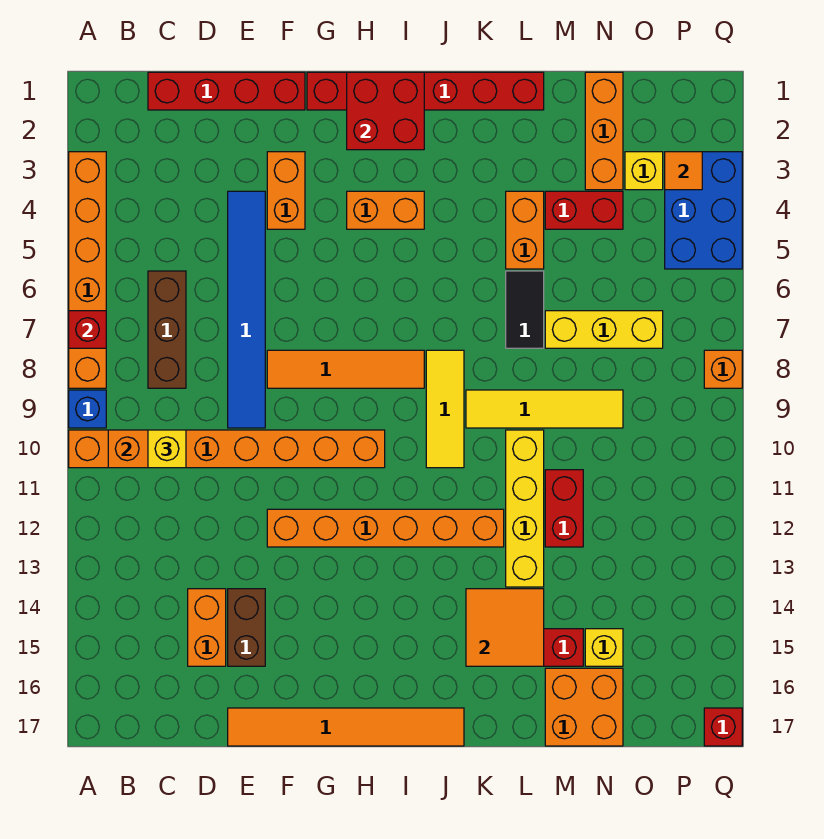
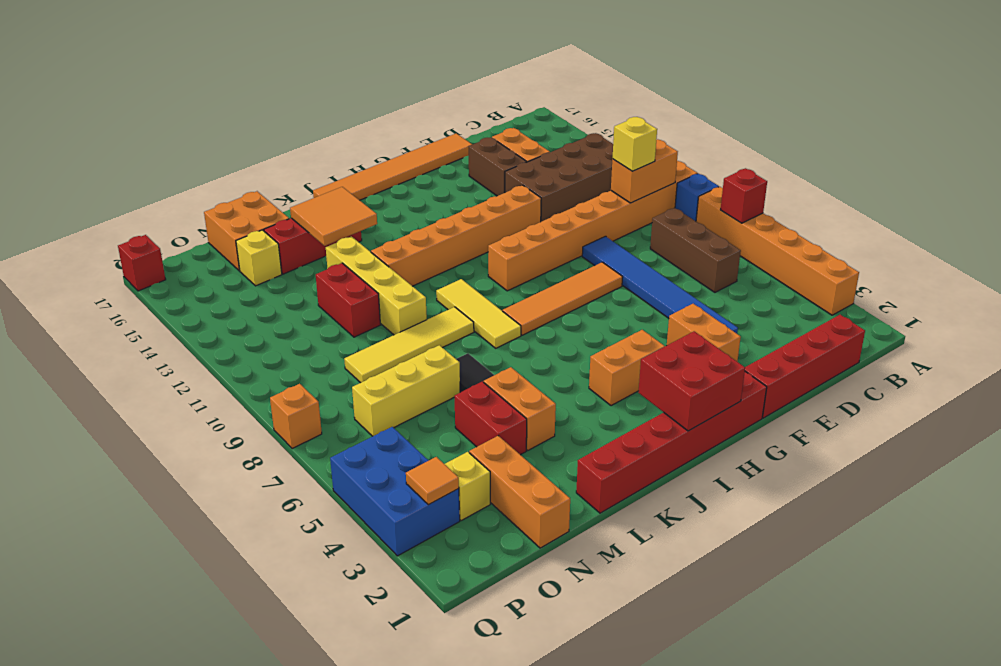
none -> brown 2x4 brick [505,133,613,222]
red 1x2 brick [545,191,623,229] -> red 1x2 brick turned to [454,382,527,455]

